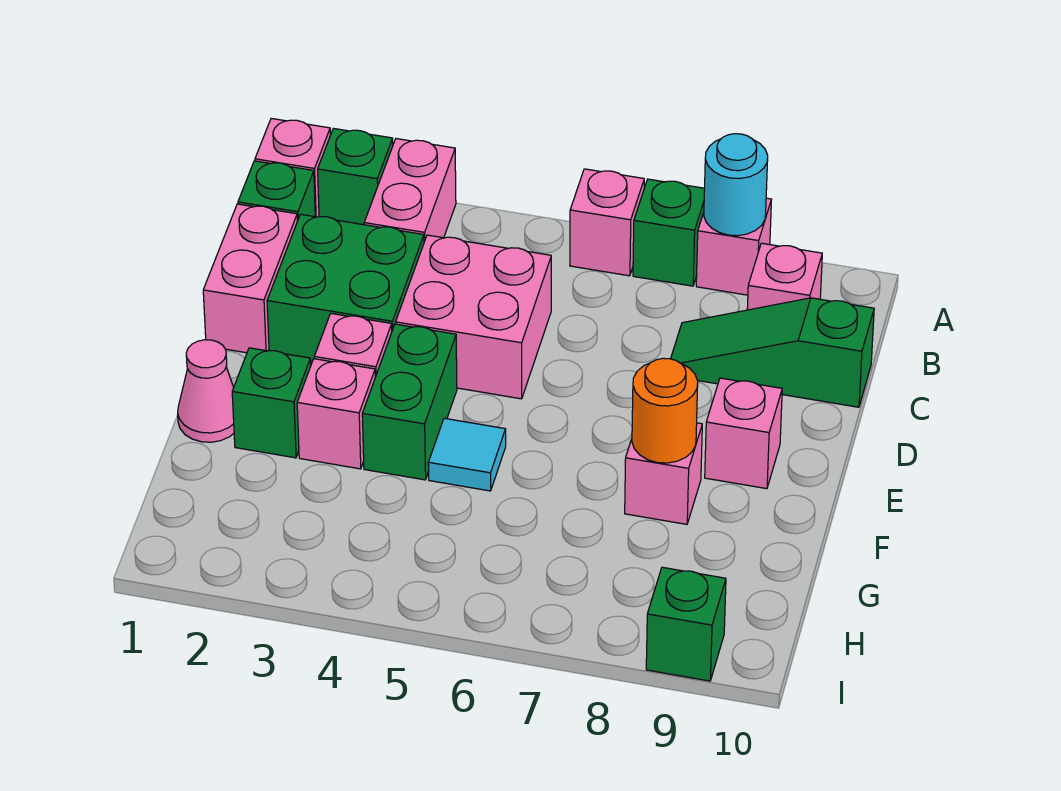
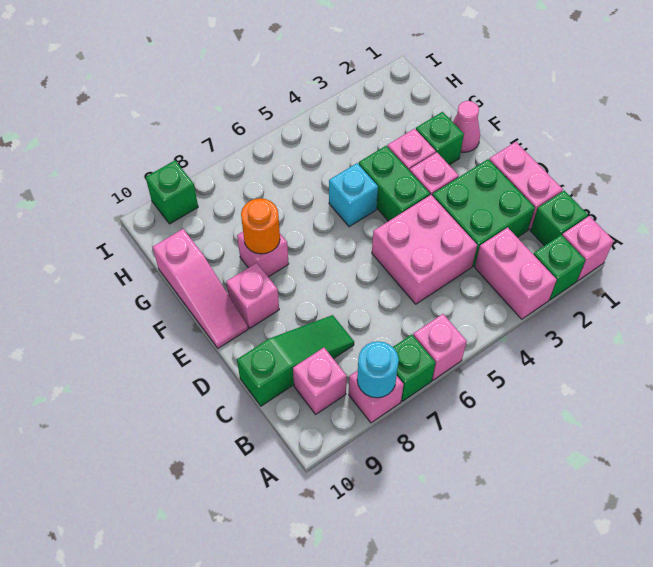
none -> pink 1x3 slope [153,229,248,348]
cyan 1x1 tile [428,418,506,491] -> cyan 1x1 brick [329,163,378,227]

